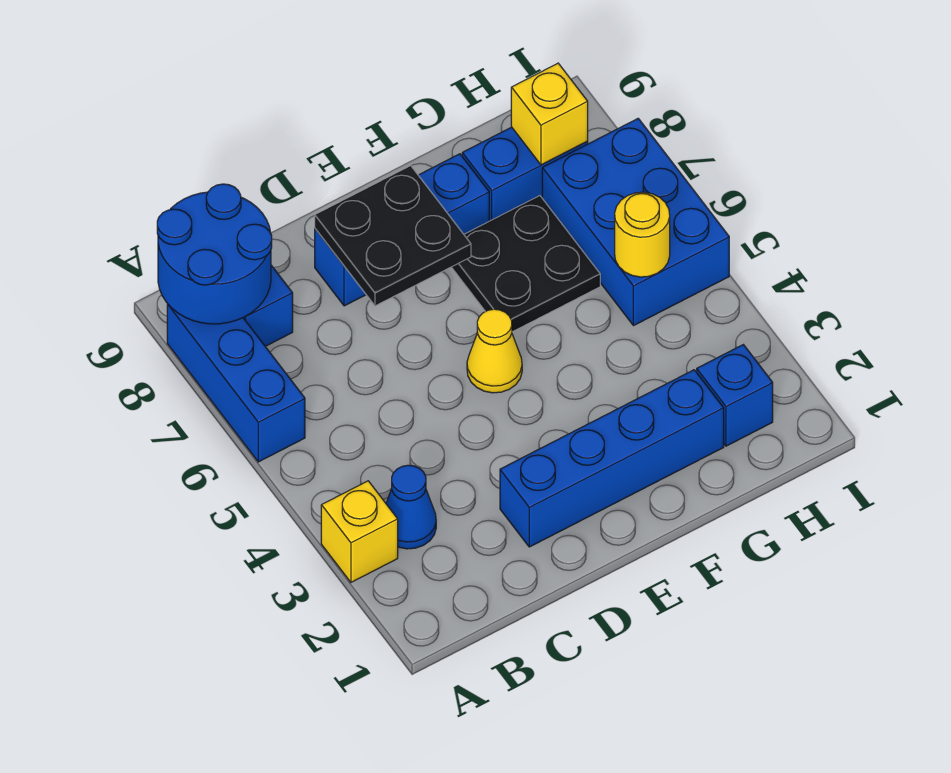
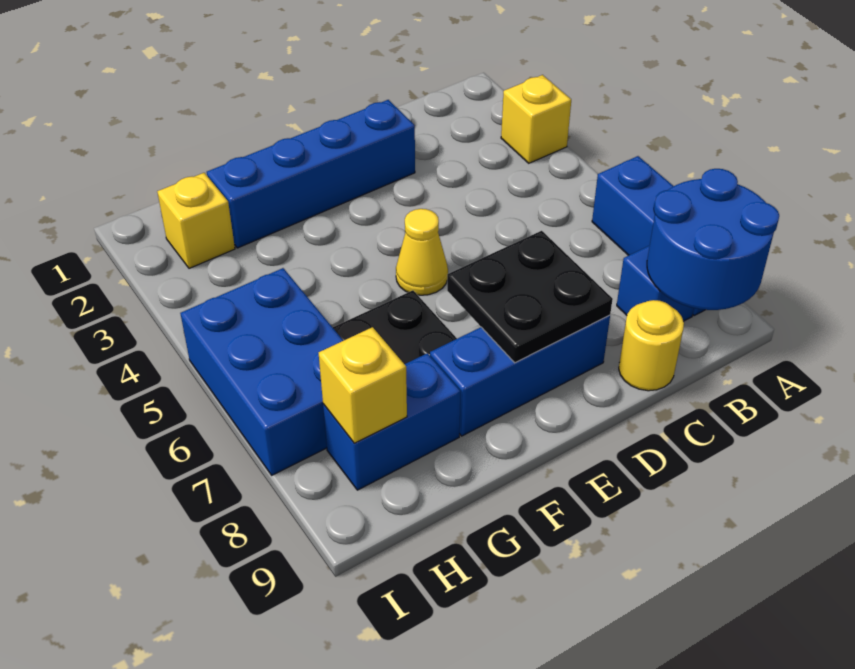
blue 1x1 cone [386,465,436,549] -> none
blue 1x1 brick [697,345,773,446] -> yellow 1x1 brick [157,173,235,268]
yellow 1x1 round brick [615,192,670,277] -> yellow 1x1 round brick moved to [619,300,684,391]

